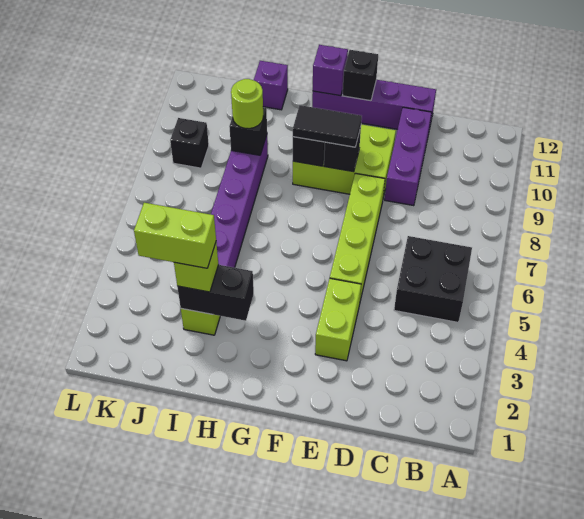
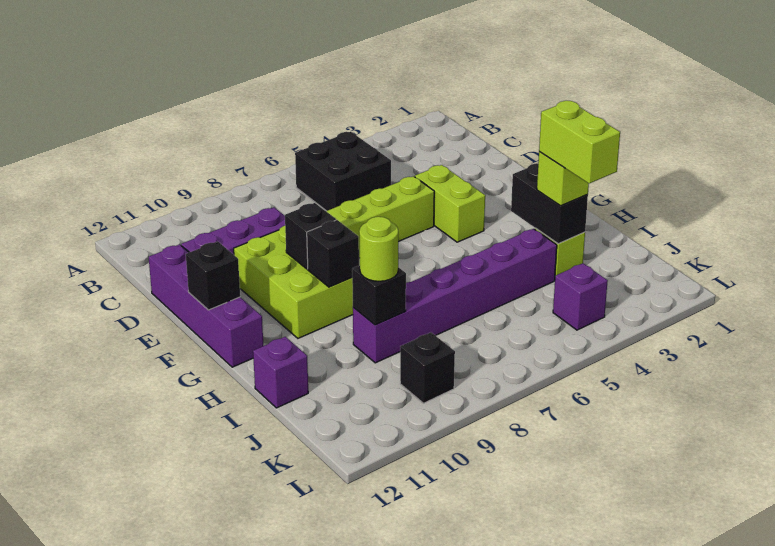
lime 1x2 brick [315,278,361,361] -> lime 1x2 brick turned to [415,165,485,242]
black 1x2 tile [293,105,362,147] -> none
purple 1x1 brick [313,45,348,96] -> purple 1x1 brick moved to [553,263,608,330]

